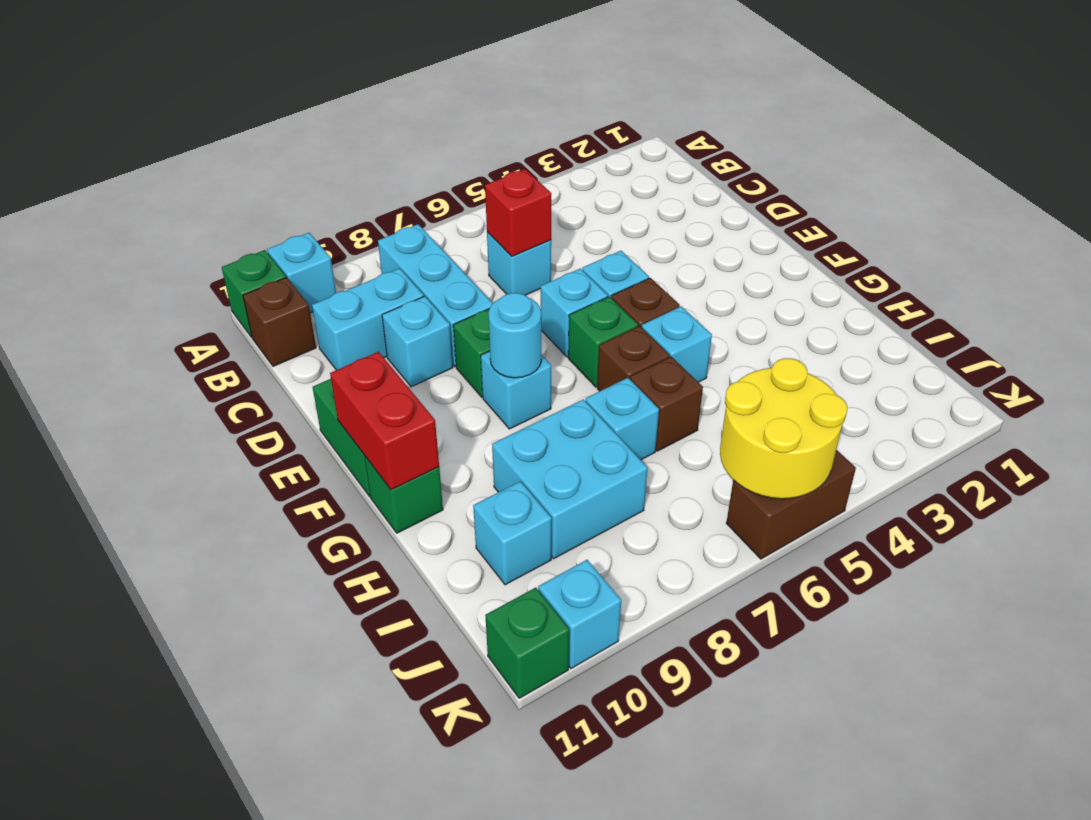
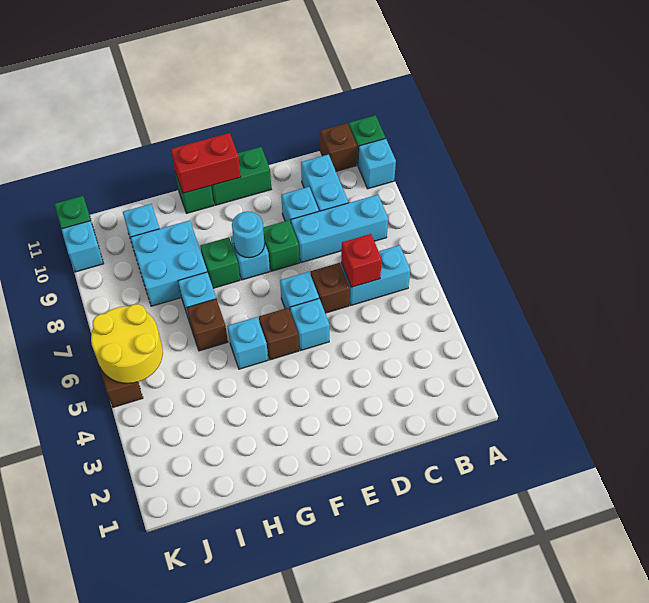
cyan 1x1 brick [487,232,551,295] -> cyan 1x2 brick [341,245,410,305]
green 1x1 brick [568,297,638,387] -> green 1x1 brick moved to [200,237,240,288]
brown 1x1 brick [597,326,670,391] -> brown 1x1 brick moved to [311,263,350,313]

